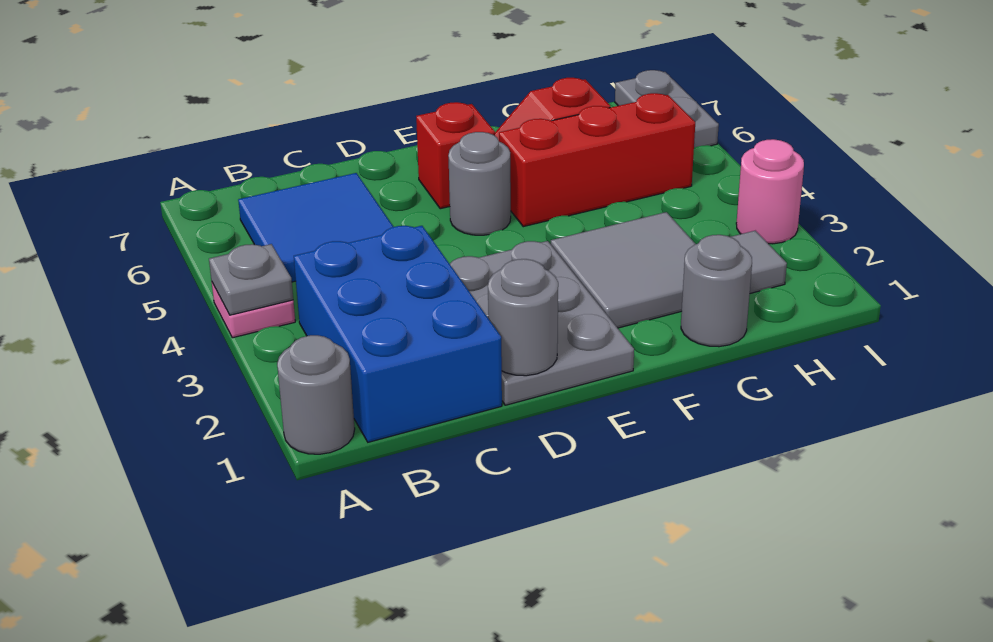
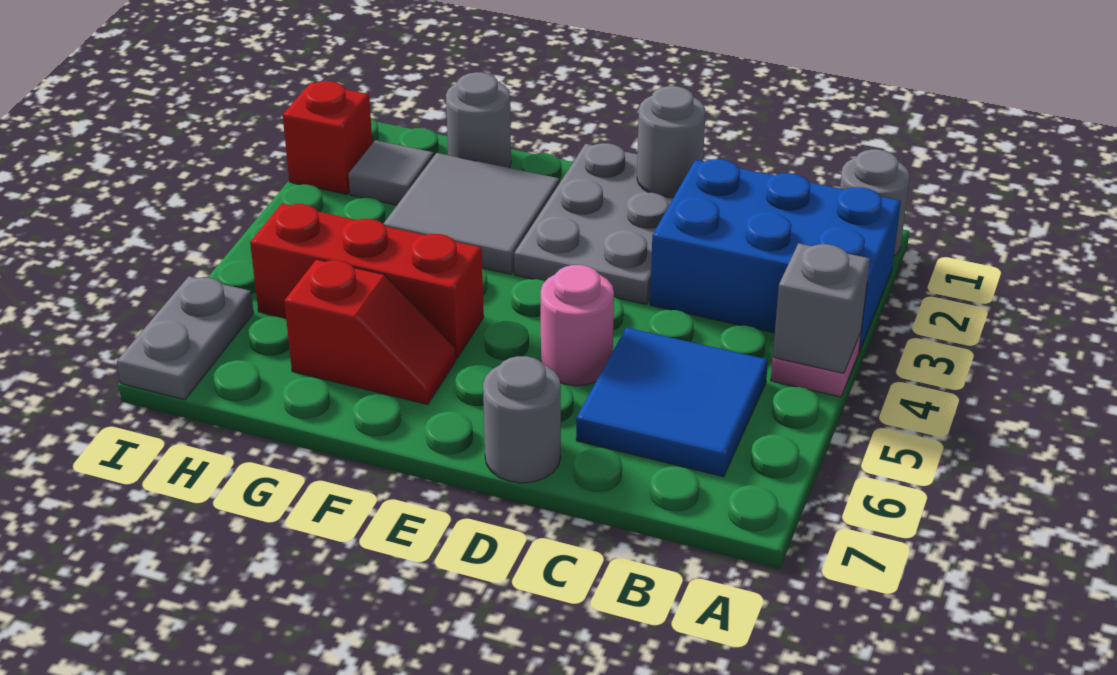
grey 1x1 plate [209,244,293,315] -> grey 1x1 brick [773,243,870,373]
blue 2x3 brick [294,226,502,442] -> blue 2x3 brick turned to [650,159,901,351]
grey 1x1 round brick [448,132,511,235] -> grey 1x1 round brick moved to [483,356,561,483]
red 1x1 brick [416,102,495,209] -> red 1x1 brick moved to [283,81,372,194]
pink 1x1 round brick [736,139,804,244] -> pink 1x1 round brick moved to [541,265,614,386]

